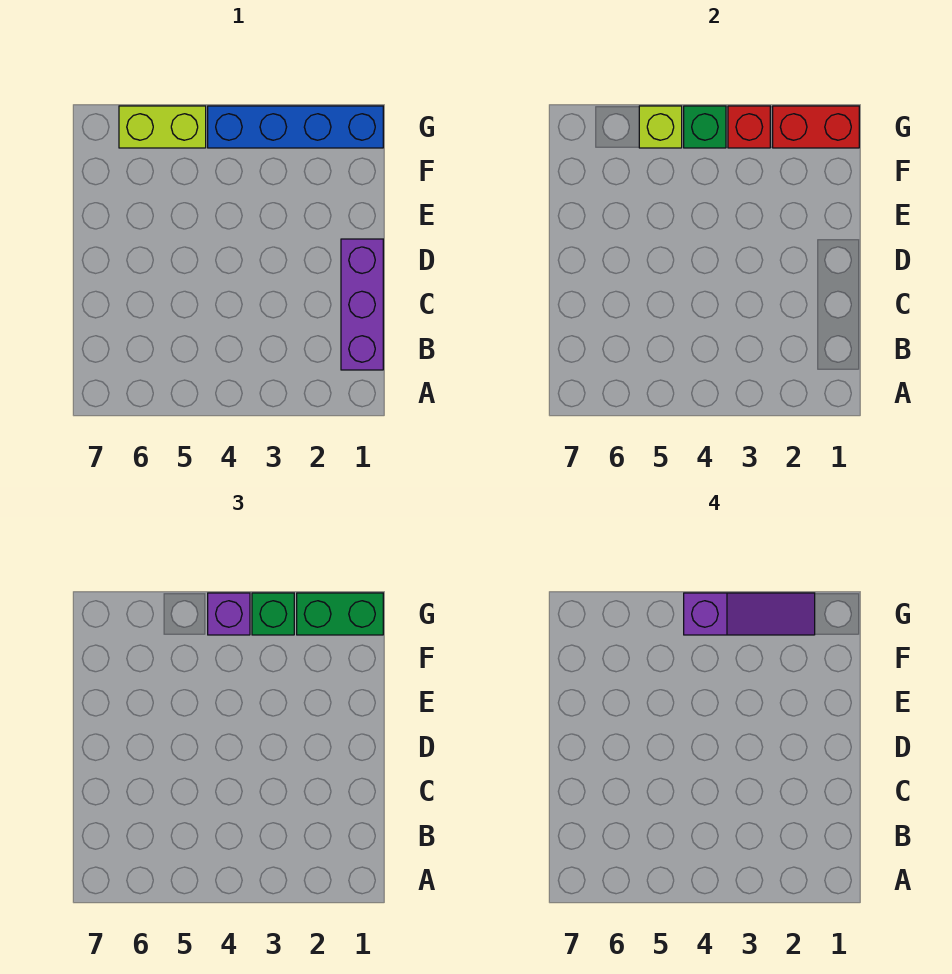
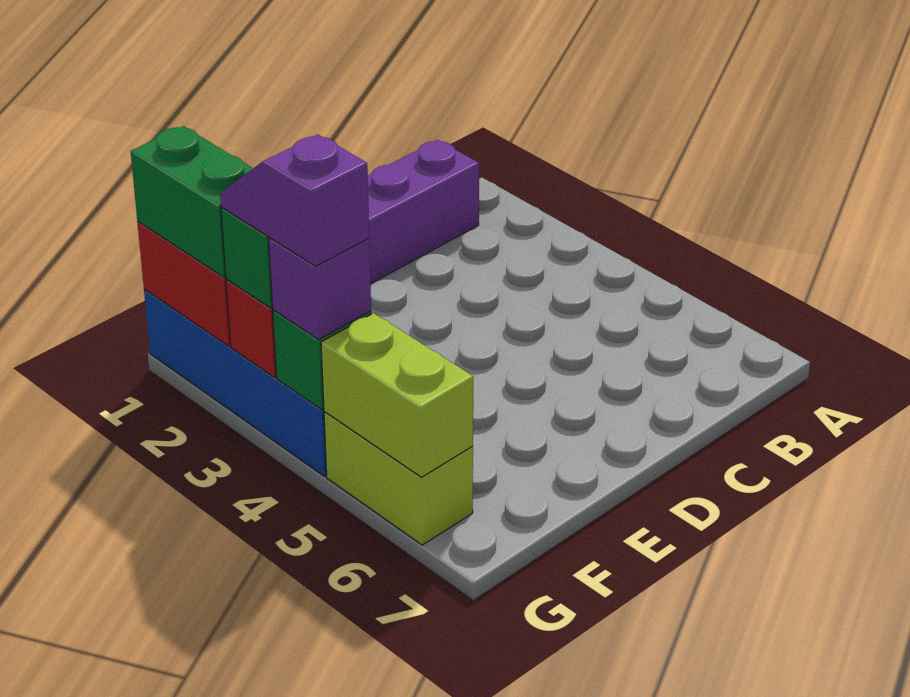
purple 1x3 slope [684,593,815,635] -> purple 1x2 slope [220,135,369,266]
lime 1x1 brick [639,106,682,148] -> lime 1x2 brick [321,313,473,477]

